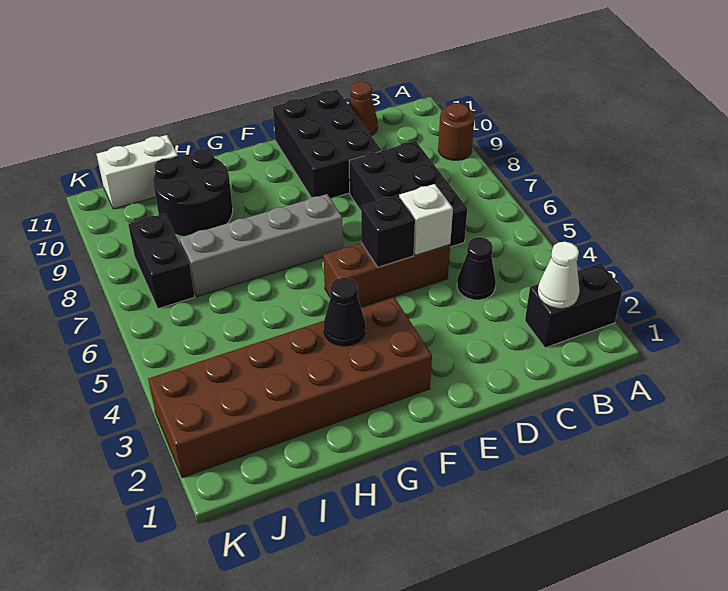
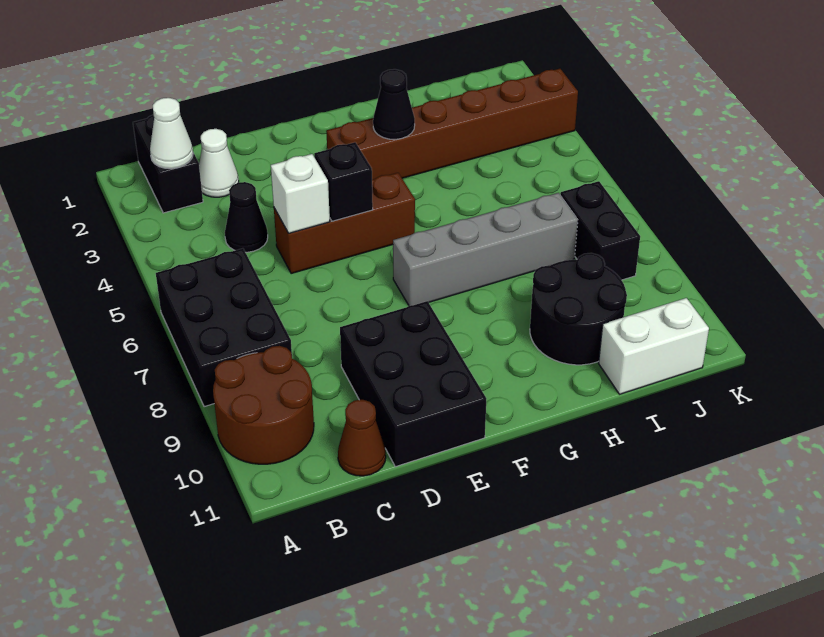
black 1x2 brick [525,263,623,348] -> black 1x2 brick turned to [133,115,203,213]
brown 1x1 round brick [438,103,475,160] -> brown 2x2 round brick [213,346,314,464]
none -> white 1x1 cone [199,129,239,197]
black 2x3 brick [349,141,467,247] -> black 2x3 brick moved to [156,248,292,407]
brown 2x6 brick [148,298,432,478] -> brown 1x6 brick [326,69,578,180]

